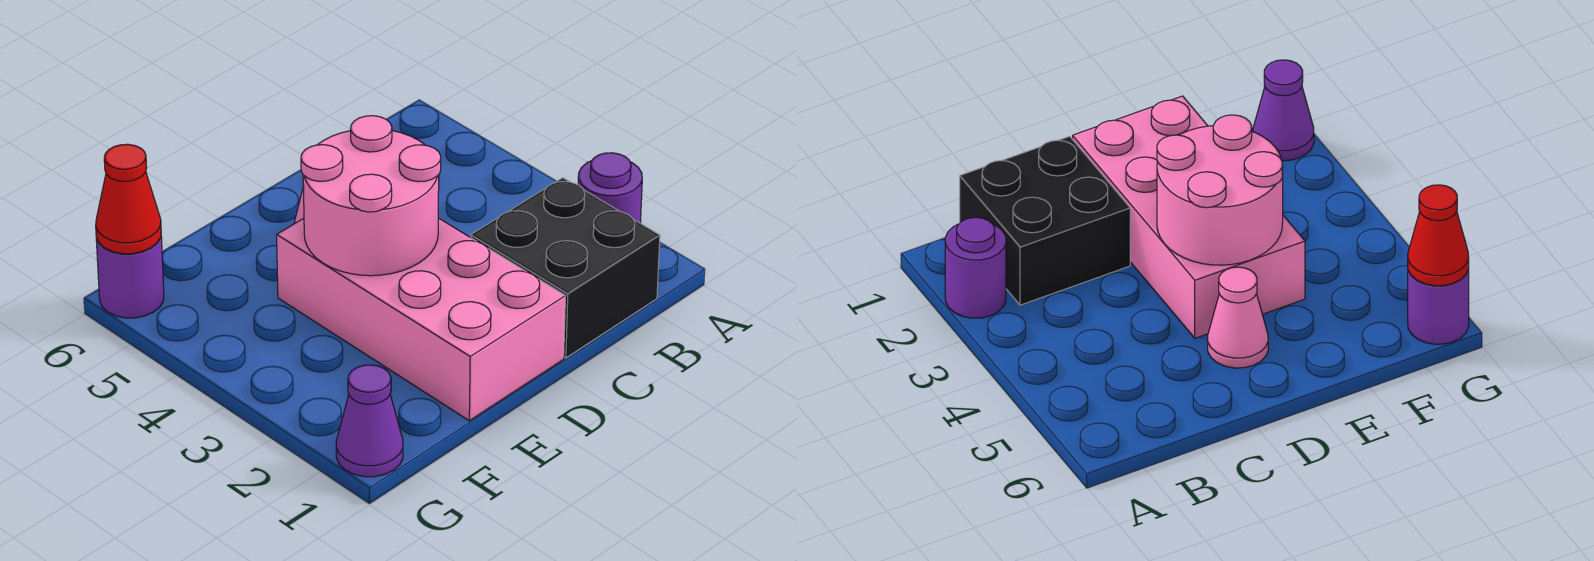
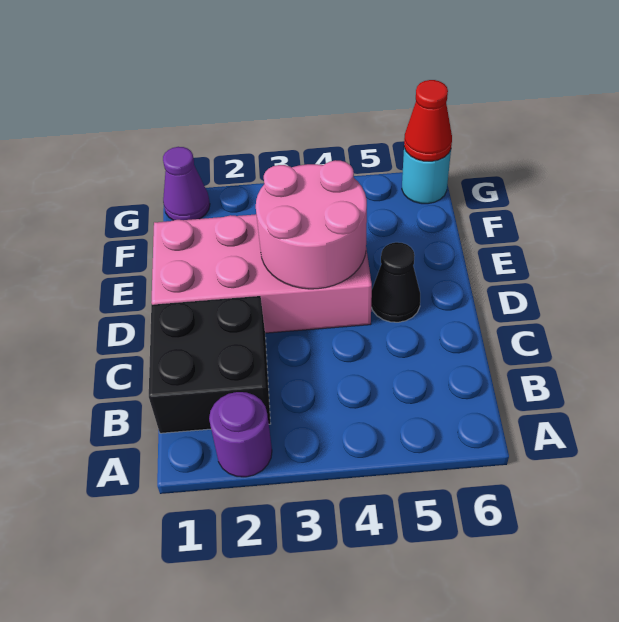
pink 1x1 cone [1208,267,1268,368] -> black 1x1 cone [371,242,420,322]
purple 1x1 round brick [96,237,164,318] -> cyan 1x1 round brick [402,148,451,204]

